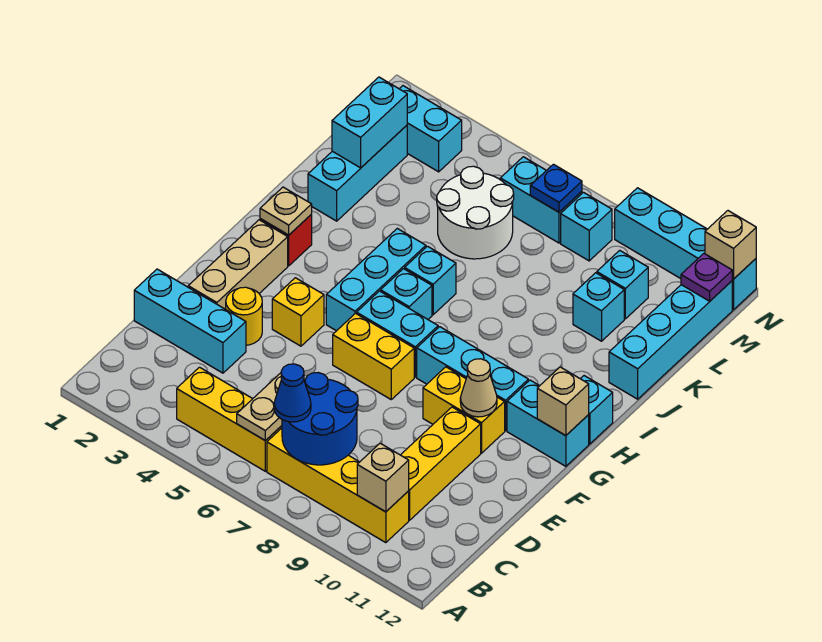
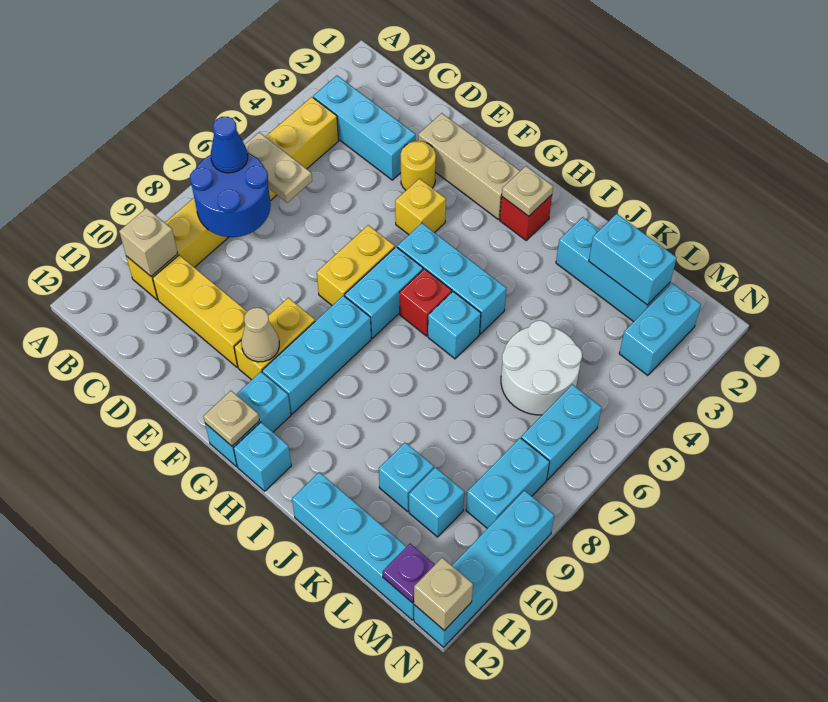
cyan 1x3 brick [134,269,246,373] -> cyan 1x3 brick turned to [313,76,416,180]
tan 1x1 brick [537,367,589,436] -> tan 1x1 plate [203,391,259,446]
cyan 1x1 brick [381,269,432,319] -> red 1x1 brick [399,269,452,336]
blue 1x1 plate [530,164,582,212] -> none
cyan 1x1 brick [561,192,612,261] -> cyan 1x2 brick [466,438,549,528]

